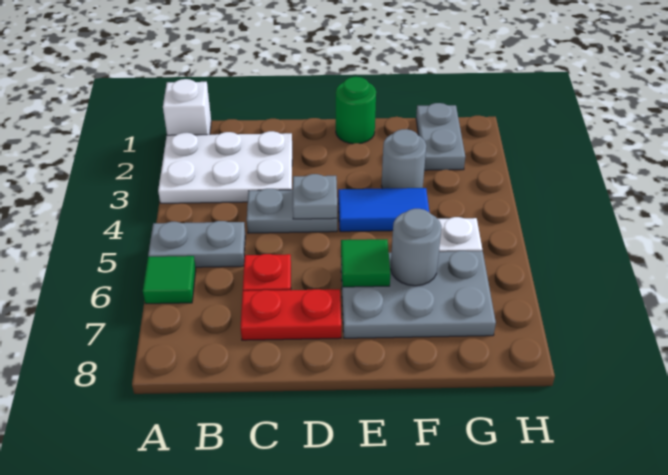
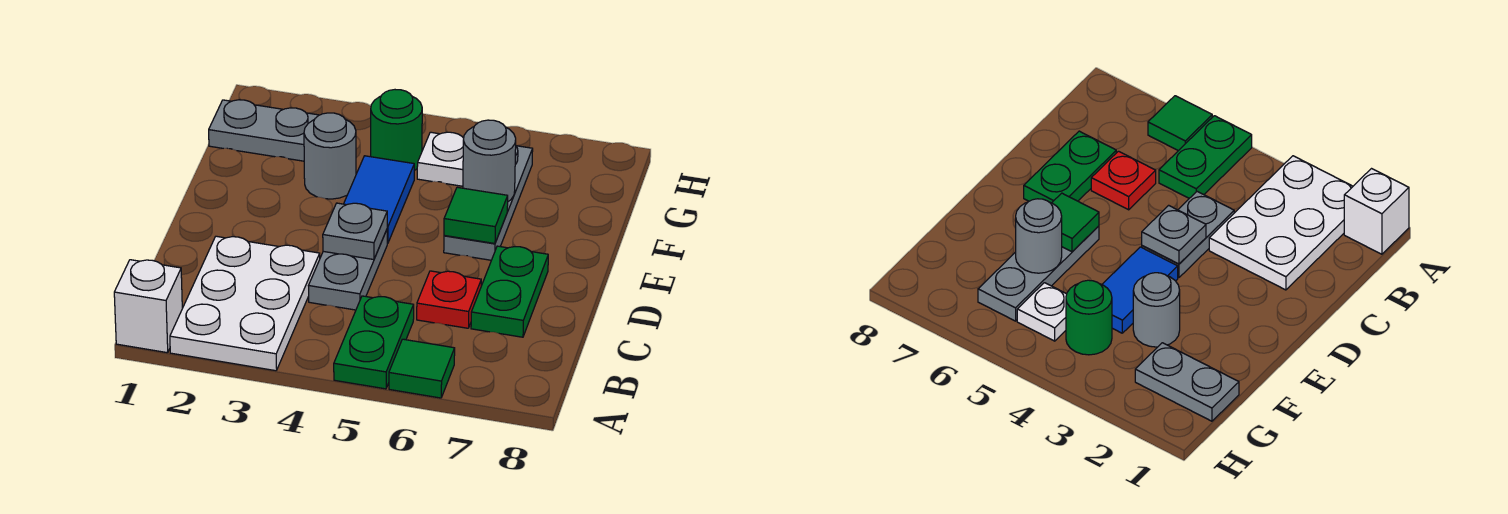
grey 1x2 plate [148,221,245,267] -> green 1x2 plate [334,296,414,389]
red 1x2 plate [241,289,341,340] -> green 1x2 plate [471,246,548,337]
green 1x1 round brick [336,77,376,144] -> green 1x1 round brick moved to [371,90,422,171]
grey 2x3 plate [341,251,496,338] -> grey 1x3 plate [444,146,533,260]

